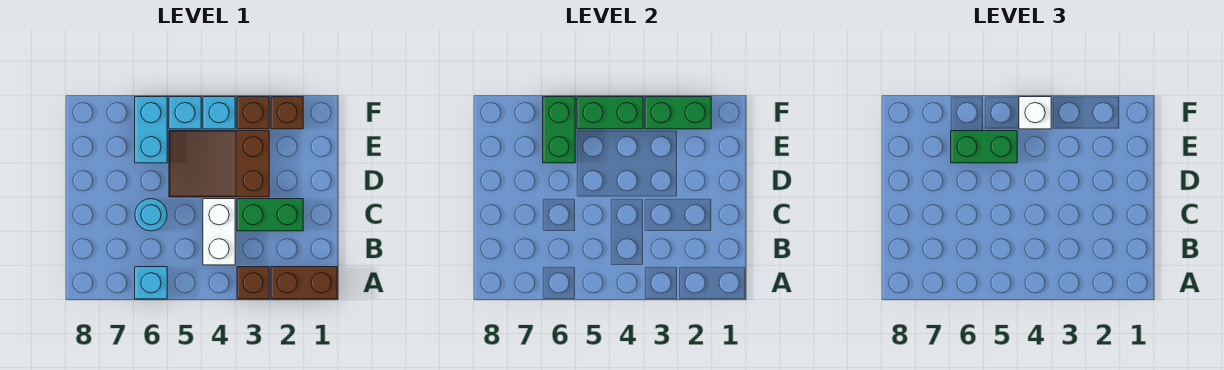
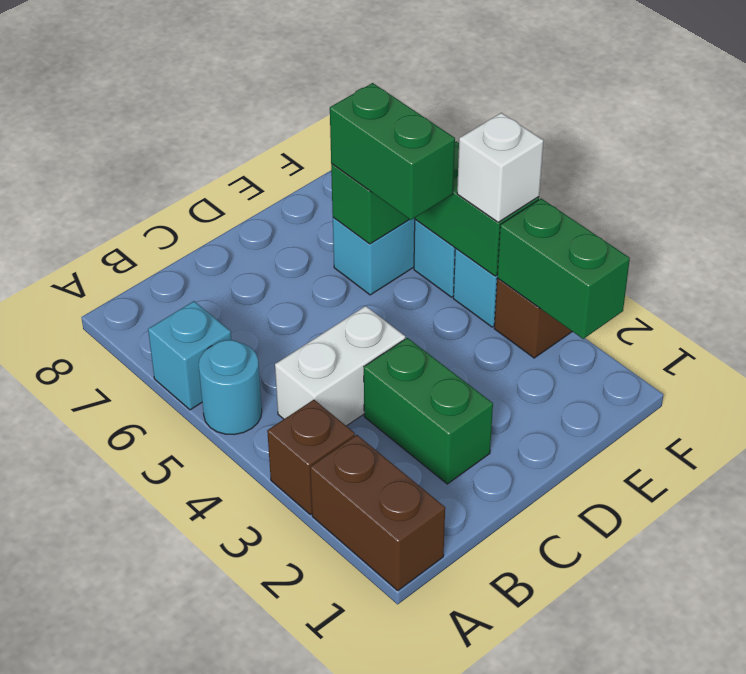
cyan 1x1 round brick [135,199,167,231] -> cyan 1x1 round brick moved to [199,340,262,435]
brown 2x3 slope [169,131,269,197] -> none
brown 1x1 brick [271,97,303,129] -> none

